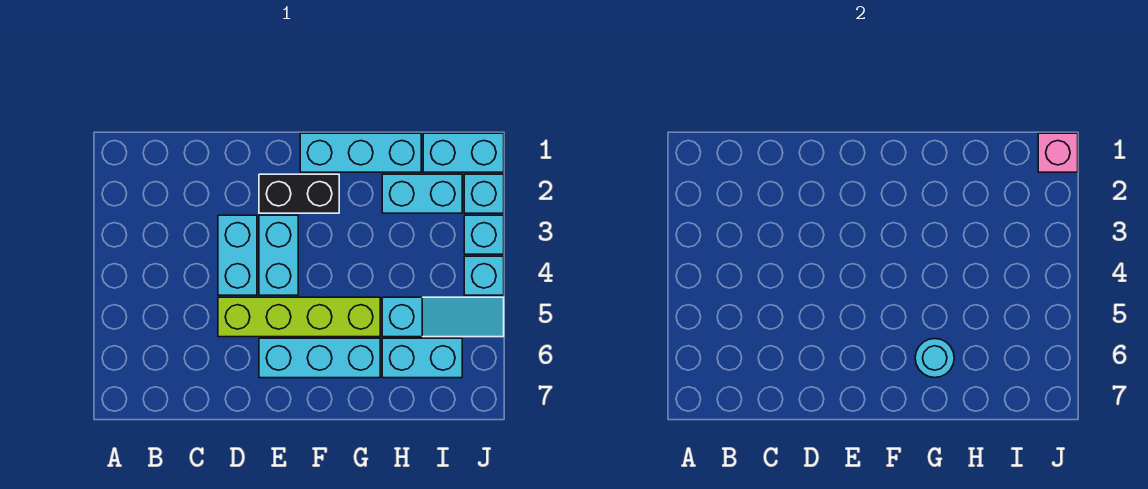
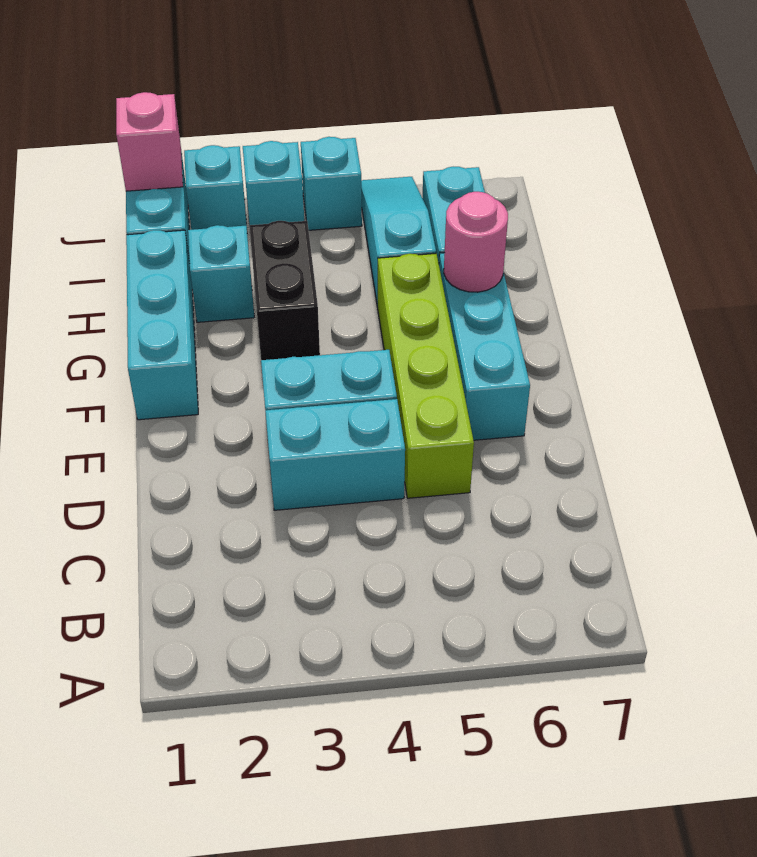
black 1x2 brick [259,174,339,213] -> black 1x2 brick moved to [249,221,320,360]
cyan 1x1 round brick [915,339,954,378] -> pink 1x1 round brick [444,192,508,292]
cyan 1x2 brick [382,174,462,213] -> cyan 1x1 brick [188,225,254,322]

